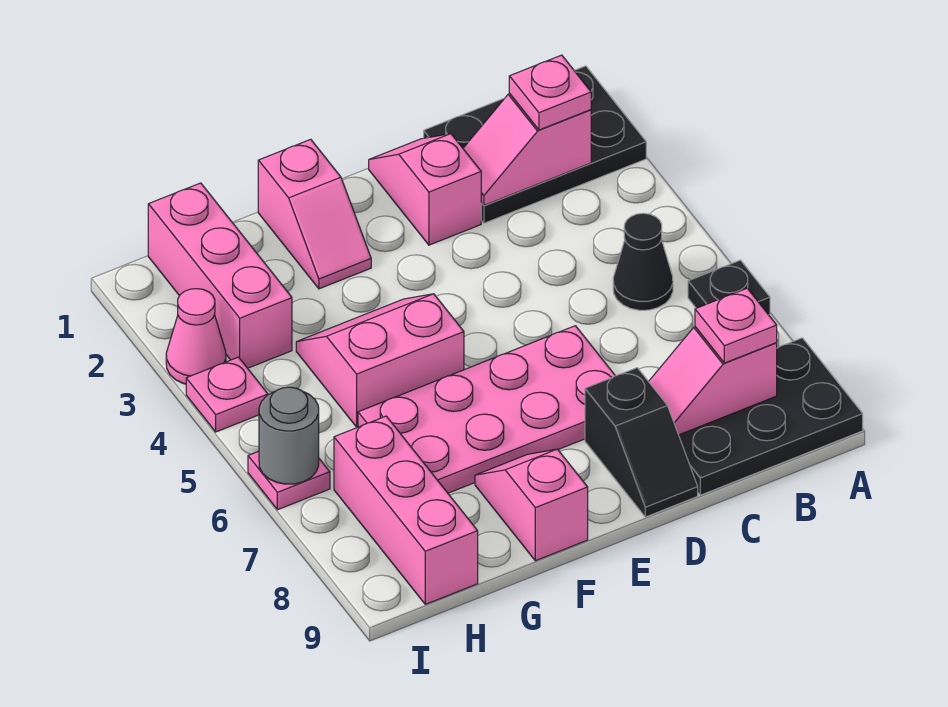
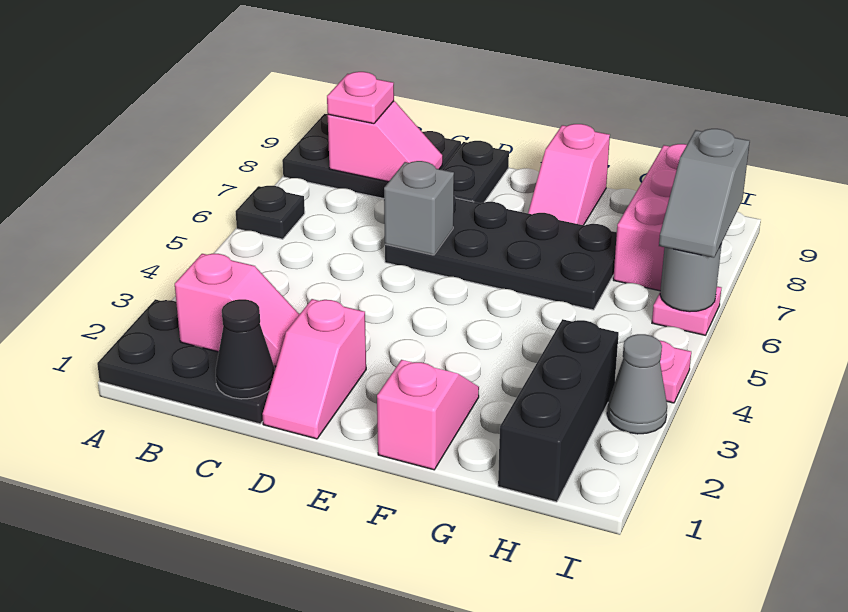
pink 1x1 plate [509,55,591,130] -> none
black 1x1 cone [613,213,673,310] -> black 1x1 cone moved to [216,299,274,399]
pink 2x4 plate [358,326,615,493] -> black 2x4 plate [385,196,617,310]
none -> grey 1x1 brick [384,161,454,255]
black 1x2 slope [585,368,698,517] -> black 1x2 plate [442,141,509,203]
pink 2x2 slope [296,294,464,427] -> none
pink 1x3 brick [148,183,292,368] -> black 1x3 brick [498,319,619,502]
pink 1x1 cone [166,289,226,384] -> grey 1x1 cone [607,334,667,434]
none -> grey 1x2 slope [659,129,750,258]

